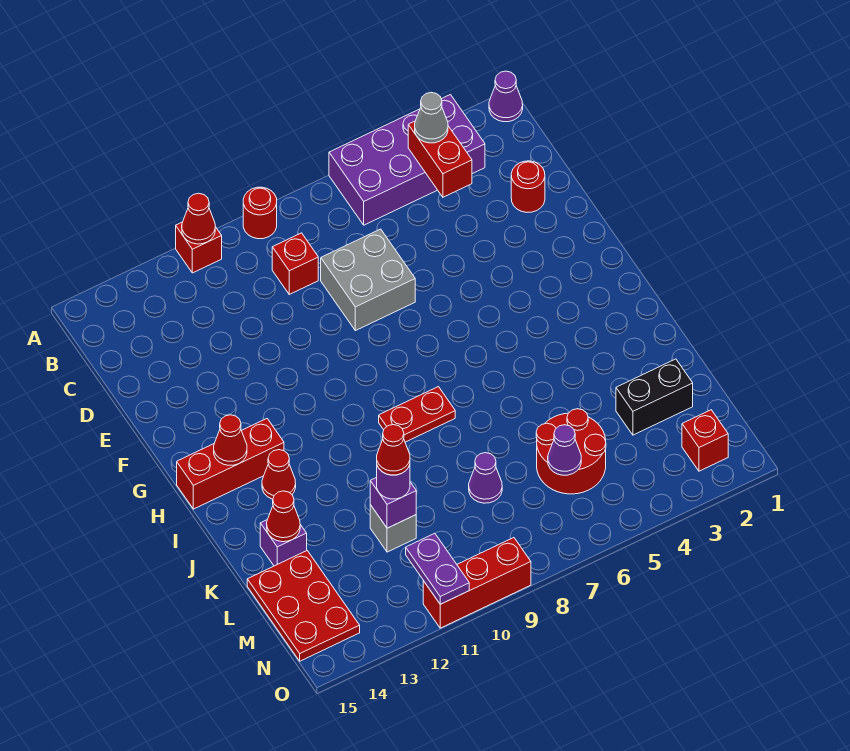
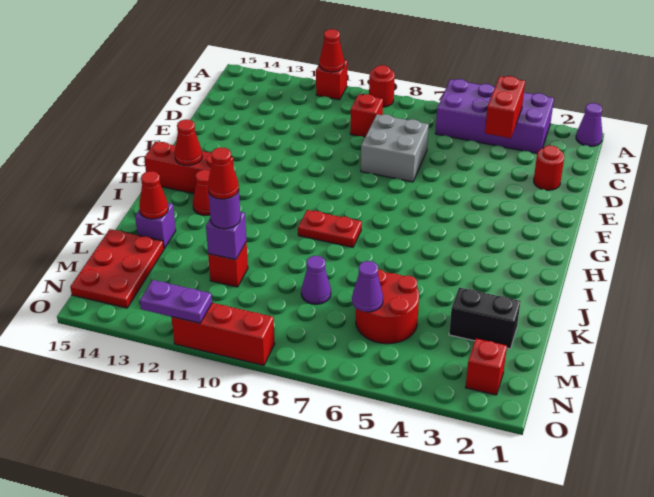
grey 1x1 cone [415,92,448,143] -> none
grey 1x1 brick [370,505,416,552] -> red 1x1 brick [208,242,248,287]
purple 1x2 plate [406,533,469,604] -> purple 1x2 plate turned to [140,280,212,323]

